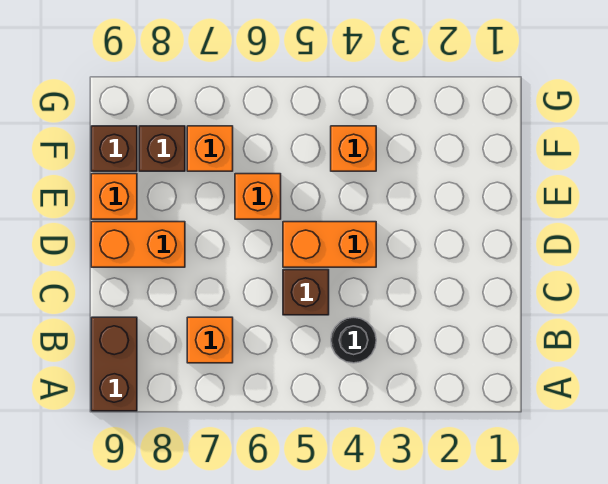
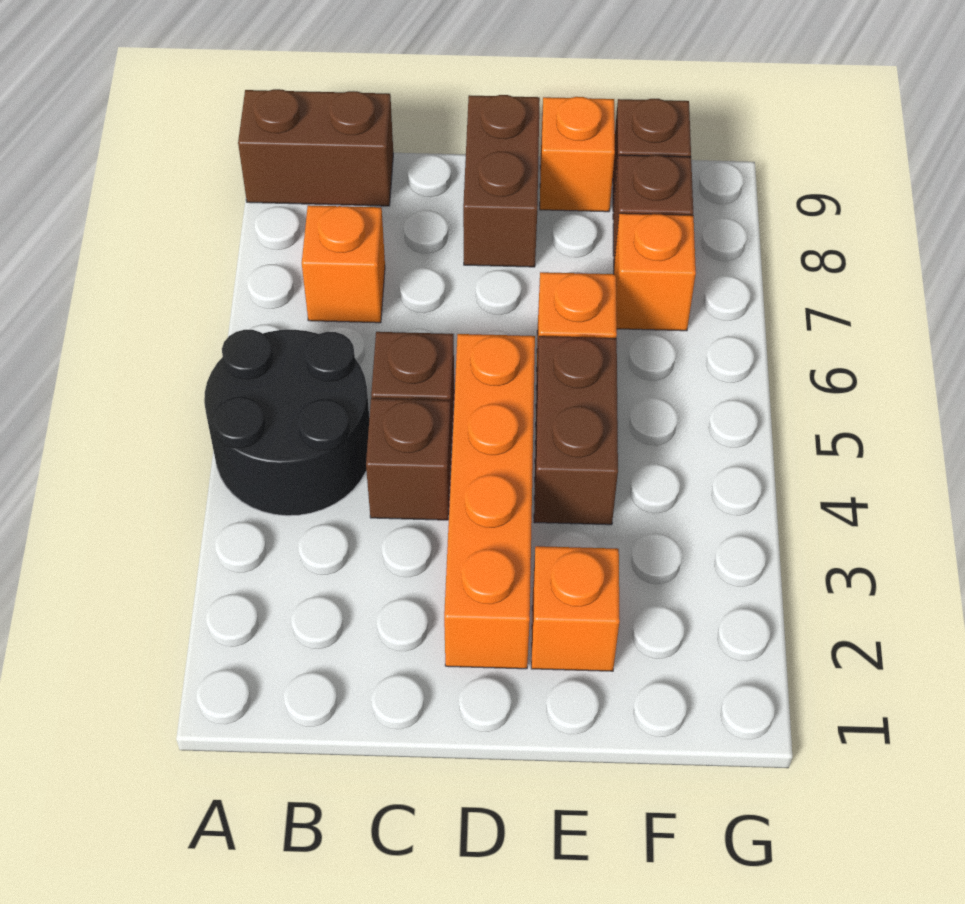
black 1x1 round brick [331,317,376,363] -> black 2x2 round brick [204,330,369,516]
none -> brown 1x1 brick [366,398,451,520]
orange 1x2 brick [283,222,376,267] -> orange 1x4 brick [444,334,535,669]
orange 1x2 brick [91,222,185,267] -> brown 1x2 brick [463,95,540,267]
none -> brown 1x2 brick [534,336,618,525]
orange 1x1 brick [331,126,376,171] -> orange 1x1 brick moved to [531,546,620,671]

